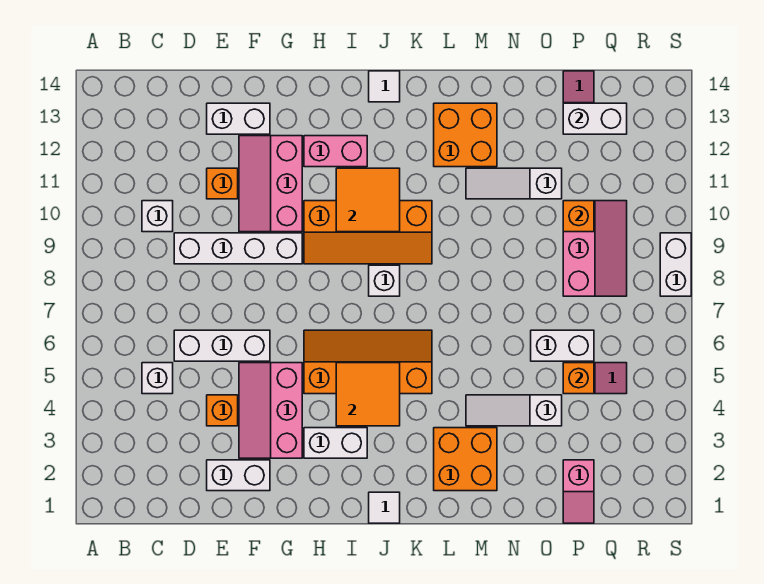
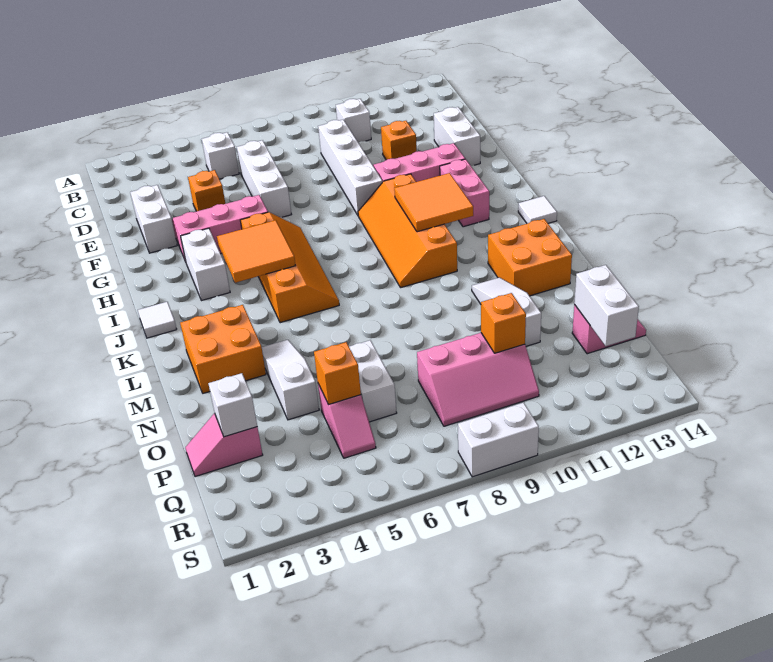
white 1x1 brick [369,265,400,296] -> white 1x1 brick moved to [208,373,257,437]

